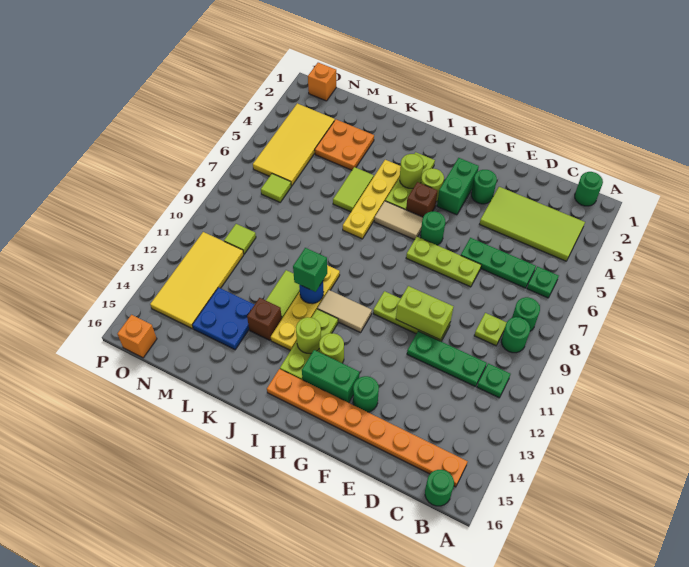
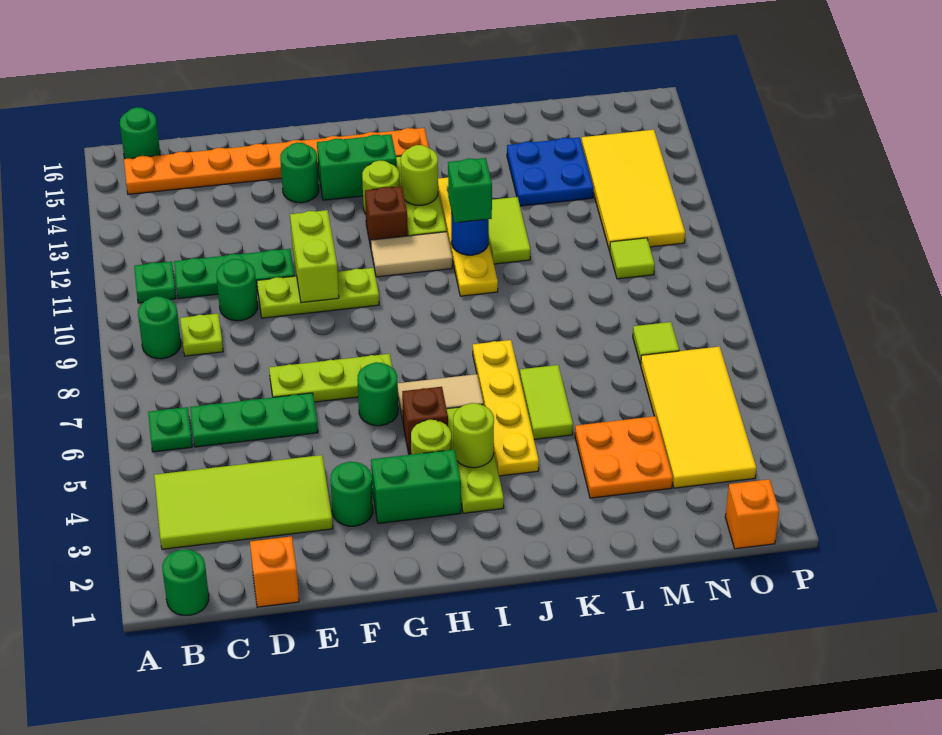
green 1x1 round brick [512,297,540,331] -> green 1x1 round brick moved to [216,259,258,321]
lime 1x2 brick [396,286,454,340] -> lime 1x2 brick turned to [290,210,339,303]
green 1x2 brick [437,158,479,215] -> green 1x2 brick turned to [371,450,461,524]
brown 1x1 brick [247,298,282,340] -> brown 1x1 brick moved to [365,186,408,247]
orange 1x1 brick [117,315,157,358] -> orange 1x1 brick moved to [250,536,299,607]

